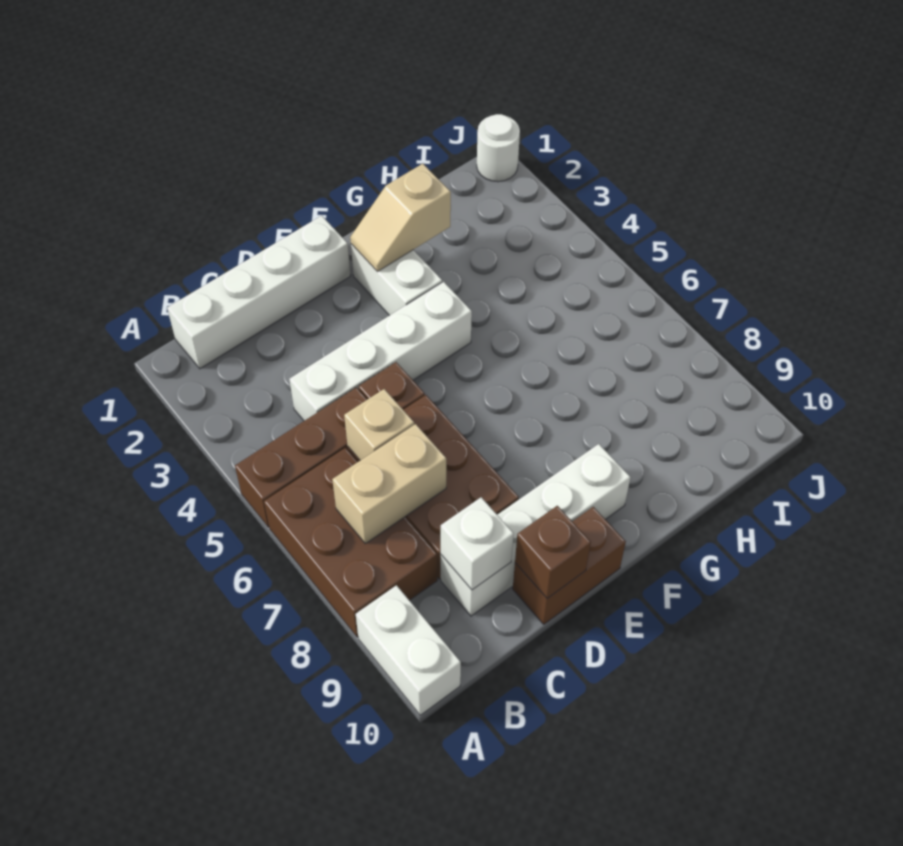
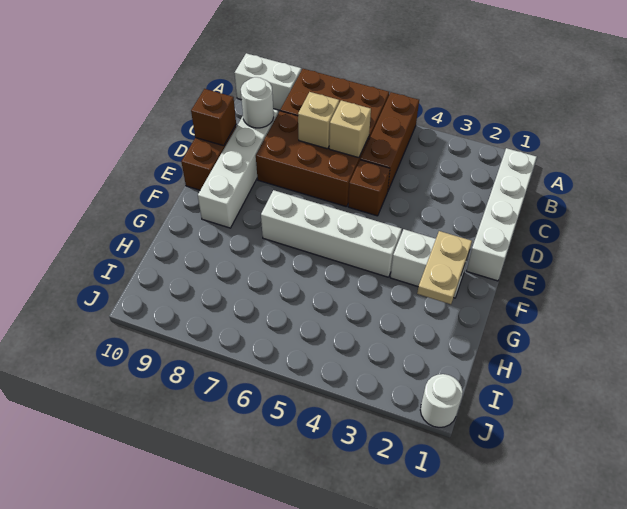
tan 1x2 brick [332,424,446,544] -> tan 1x1 brick [298,92,339,149]
white 1x4 brick [289,282,472,421] -> white 1x4 brick turned to [261,190,402,277]
white 1x1 brick [441,497,514,590] -> white 1x1 round brick [241,77,274,128]
tan 1x2 slope [350,164,451,272] -> tan 1x2 plate [417,231,472,304]

